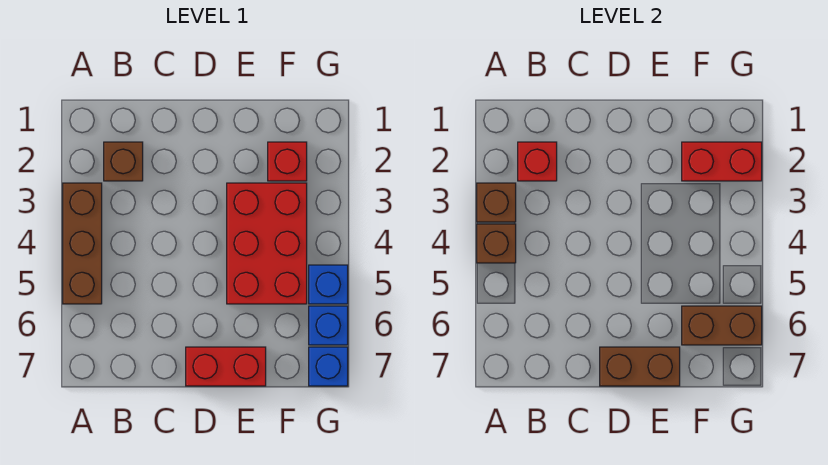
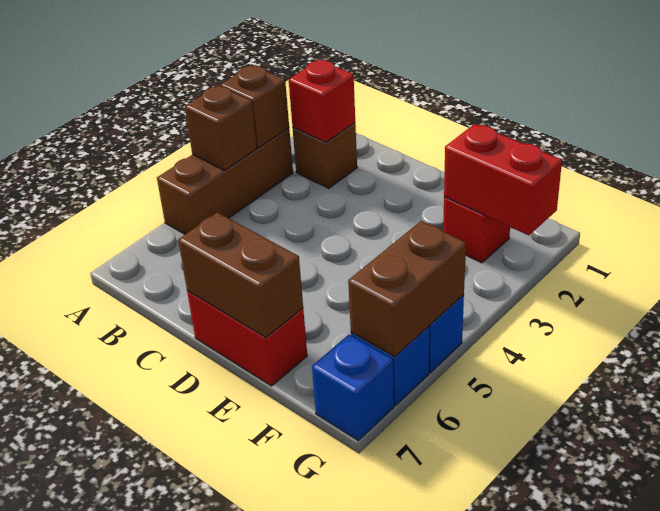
red 2x3 brick [227,183,307,304] -> none
brown 1x2 brick [682,306,762,345] -> brown 1x2 brick turned to [348,221,466,357]

